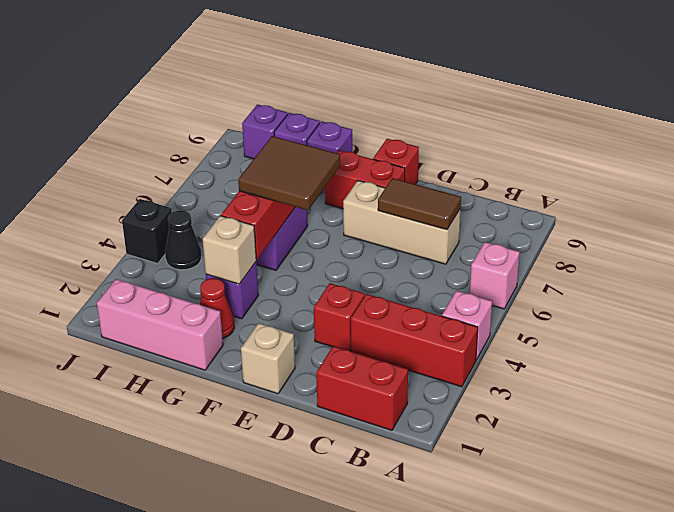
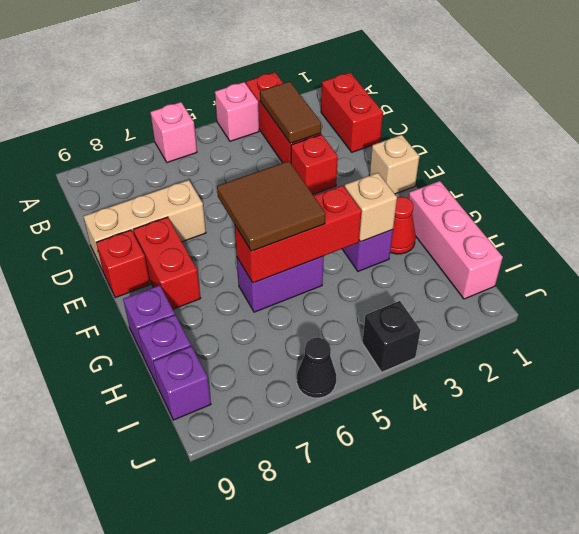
tan 1x3 brick [343,181,460,264] -> tan 1x3 brick turned to [83,180,206,269]
brown 1x2 tile [378,178,461,230] -> brown 1x2 tile moved to [260,81,321,143]
black 1x1 cone [165,210,201,270] -> black 1x1 cone moved to [297,337,336,398]

